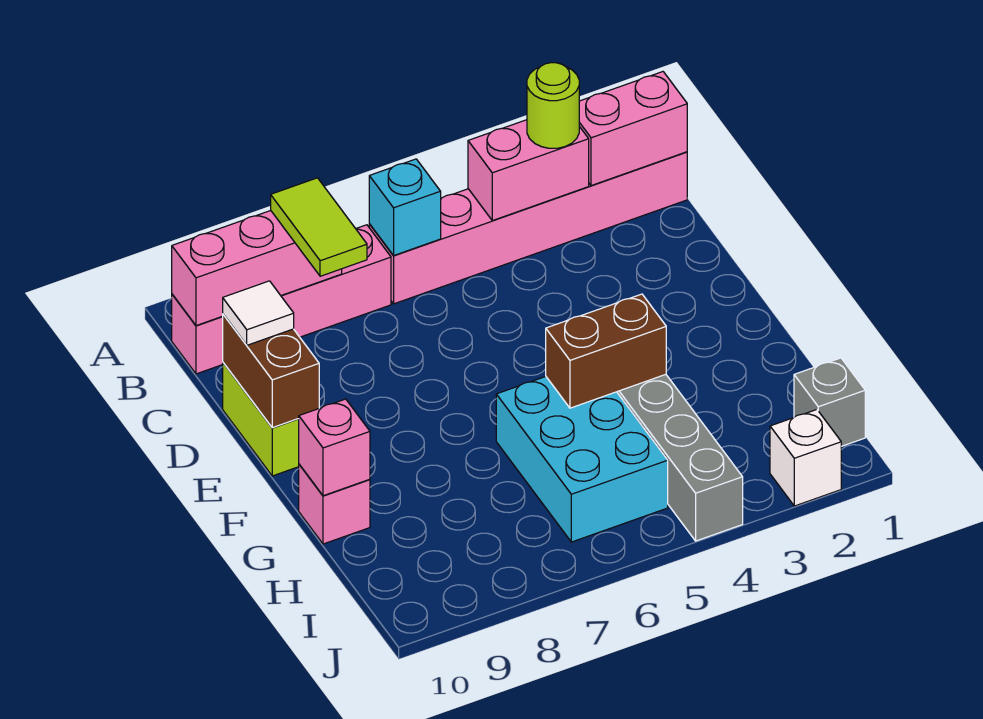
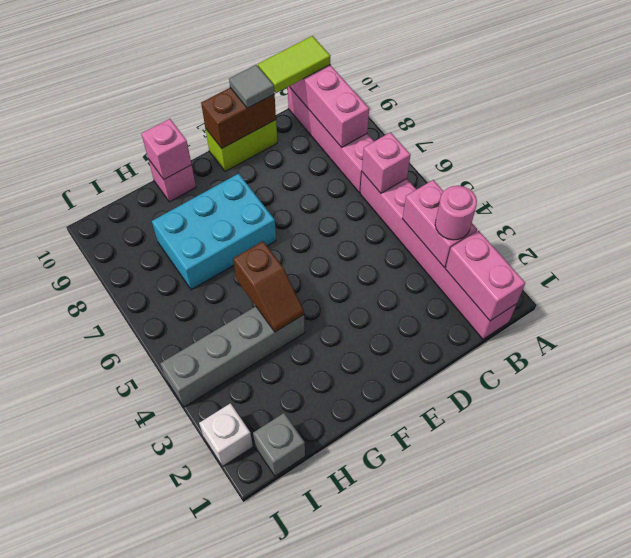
lime 1x1 round brick [527,63,579,148] -> pink 1x1 round brick [435,186,477,240]
cyan 1x1 brick [369,159,441,256] -> pink 1x1 brick [362,132,410,193]
lime 1x2 tile [271,178,367,276] -> lime 1x2 tile moved to [258,36,331,93]
white 1x1 tile [223,281,294,345] -> grey 1x1 tile [229,65,275,108]
brown 1x2 brick [546,294,666,408] -> brown 1x2 slope [233,241,304,332]
cyan 2x3 brick [496,377,668,542] -> cyan 2x3 brick moved to [152,174,276,290]

